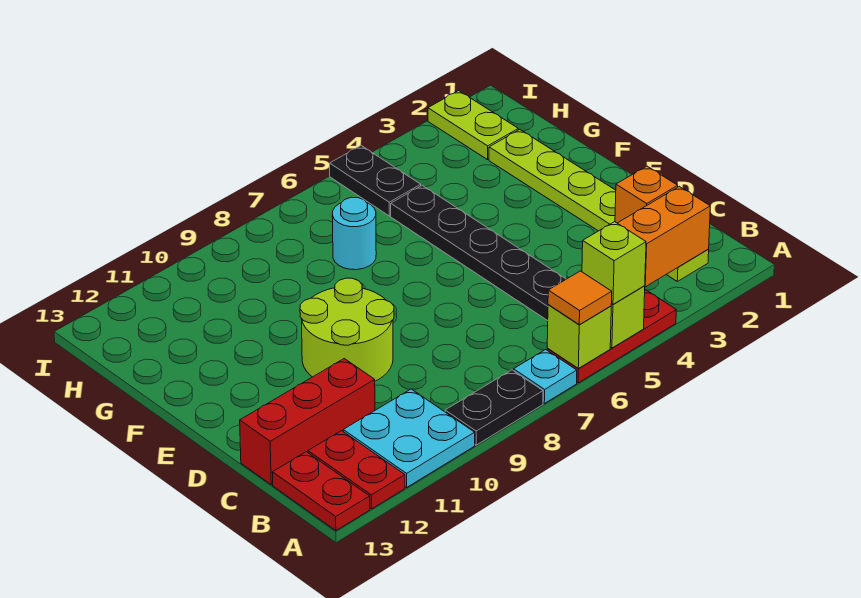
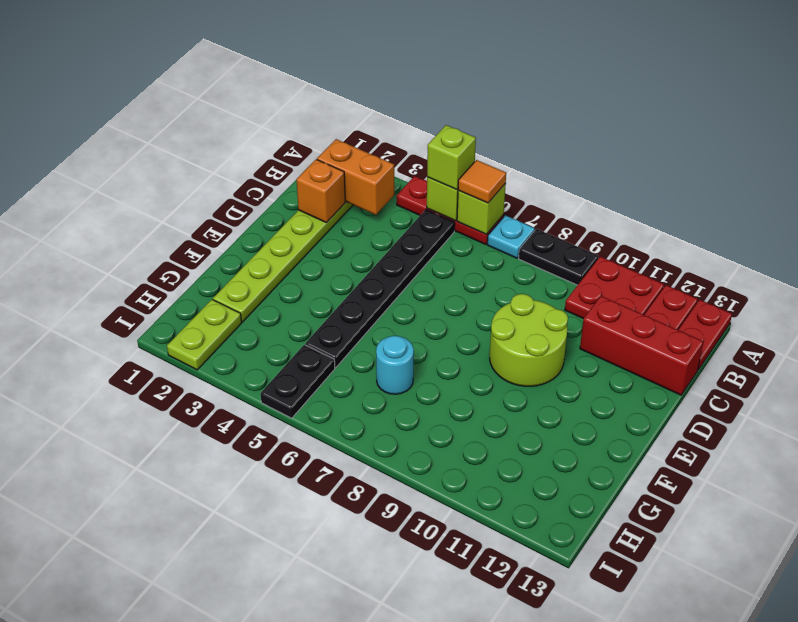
cyan 2x2 plate [343,389,475,487] -> red 2x2 plate [565,257,664,319]

